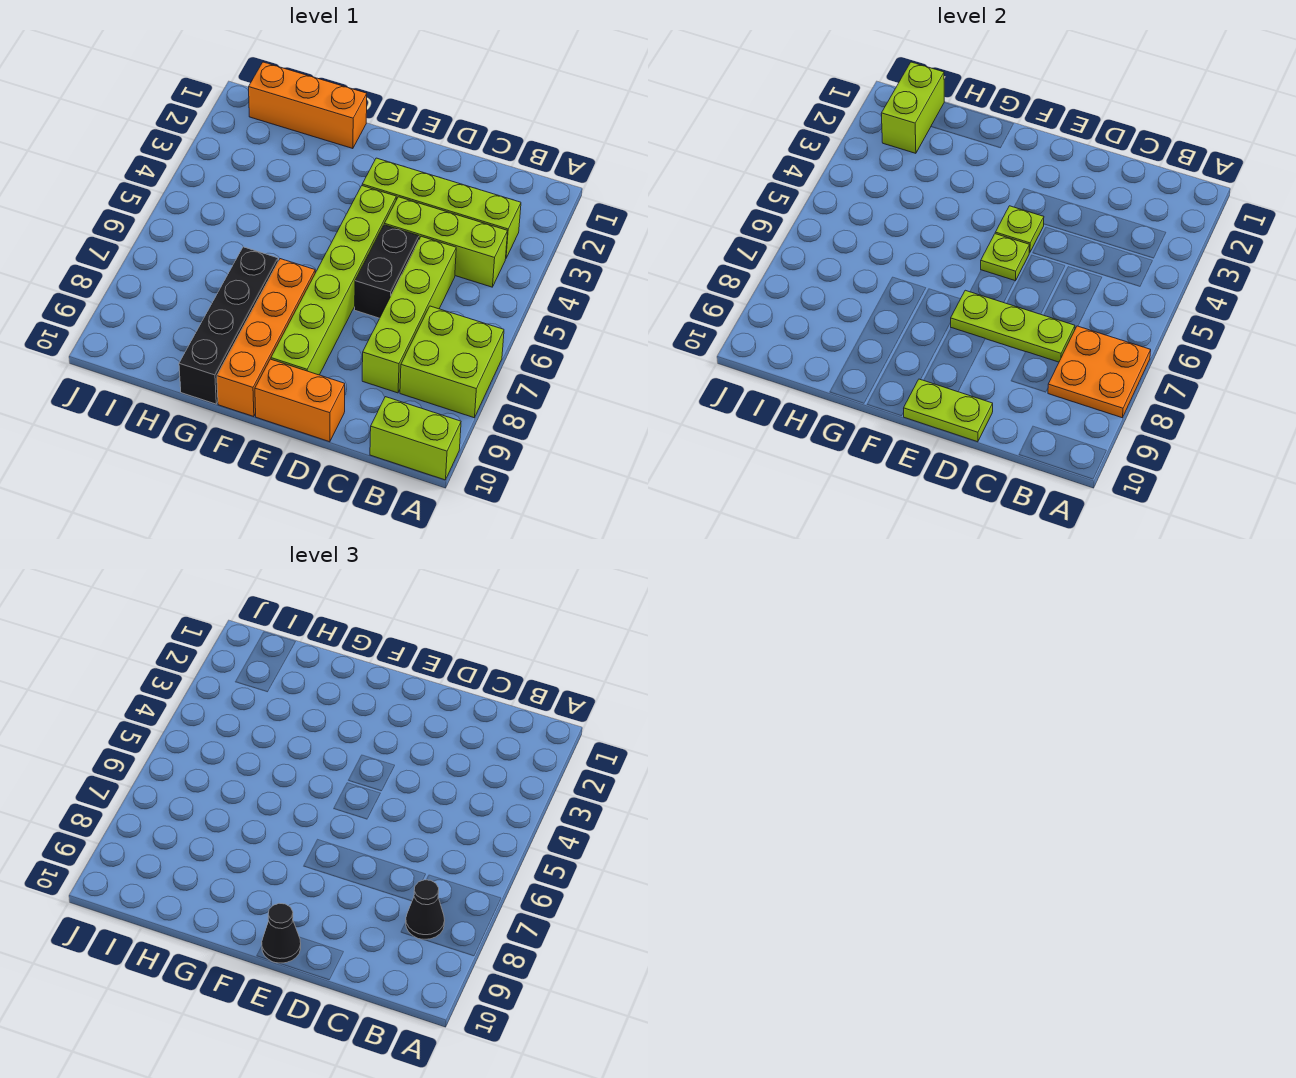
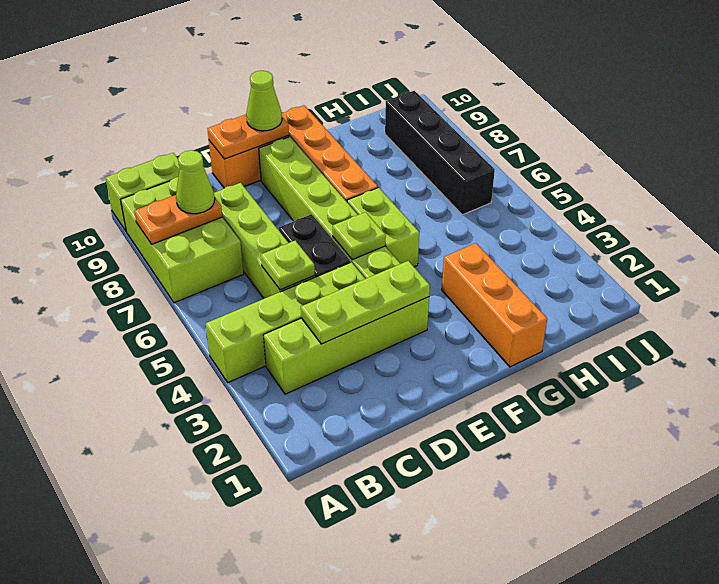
lime 2x2 brick [400,306,504,418] -> lime 2x3 brick [121,177,244,303]
orange 2x2 plate [1048,326,1151,418] -> orange 1x2 plate [134,195,222,244]
lime 1x3 brick [384,197,508,287] -> lime 1x4 brick [206,262,365,382]
black 1x1 cone [406,880,445,939] -> lime 1x1 cone [176,150,215,214]
lime 1x3 plate [951,290,1075,362] -> lime 1x3 plate moved to [301,261,430,344]
lime 1x2 plate [903,379,993,442] -> orange 1x2 plate [207,115,289,159]
lime 1x1 plate [995,206,1044,253] -> lime 1x1 plate moved to [261,241,315,290]
black 1x1 cone [262,903,301,963] -> lime 1x1 cone [246,71,282,131]
orange 1x3 brick [249,62,367,149] -> orange 1x3 brick turned to [442,243,547,367]
black 1x4 brick [179,247,278,404] -> black 1x4 brick moved to [385,91,495,215]
lime 1x2 brick [881,62,944,153] -> lime 1x2 brick moved to [347,188,419,267]

